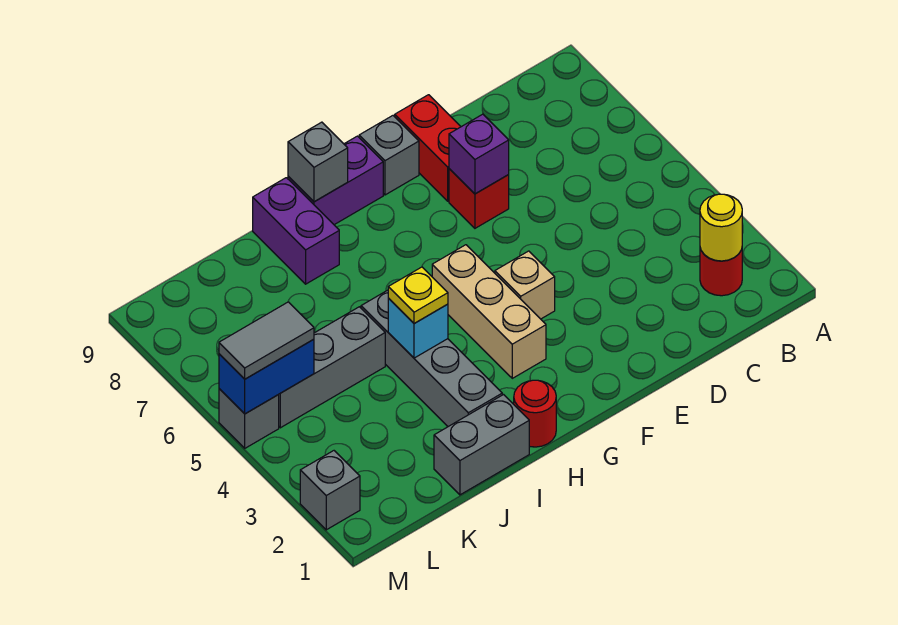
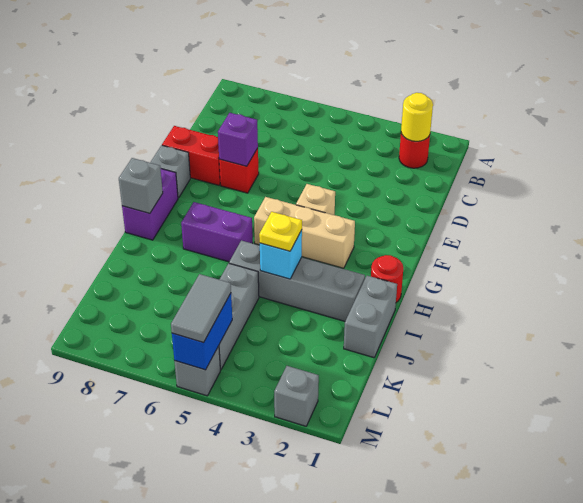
purple 1x2 brick [253,178,339,284] -> purple 1x2 brick moved to [181,202,253,262]

